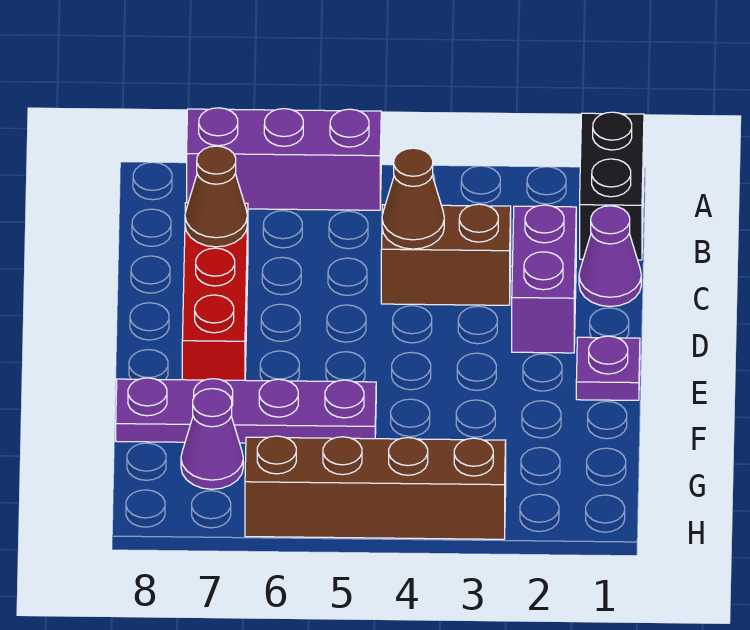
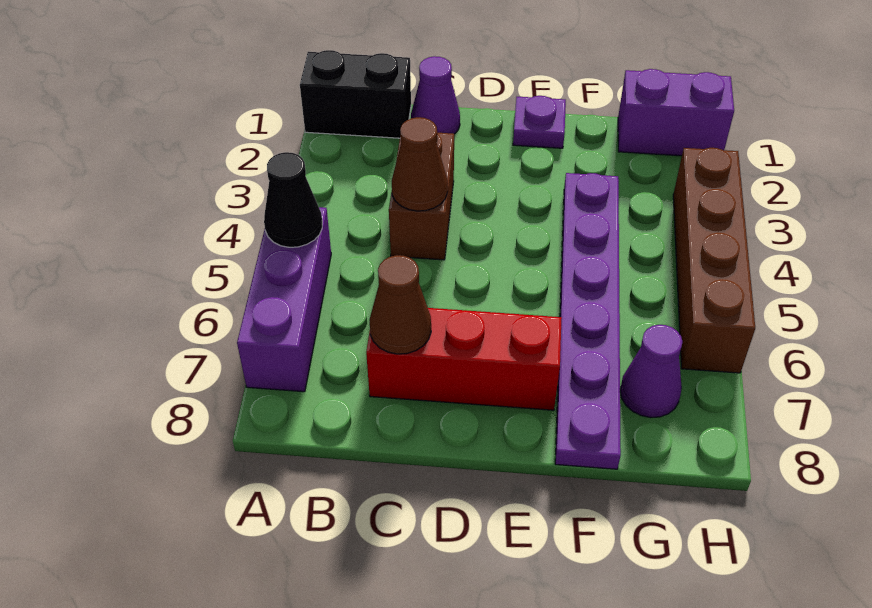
none -> black 1x1 cone [264,152,322,247]
purple 1x2 brick [512,205,576,353] -> purple 1x2 brick moved to [618,69,734,156]
purple 1x4 plate [116,378,376,443] -> purple 1x6 plate [555,173,621,469]

